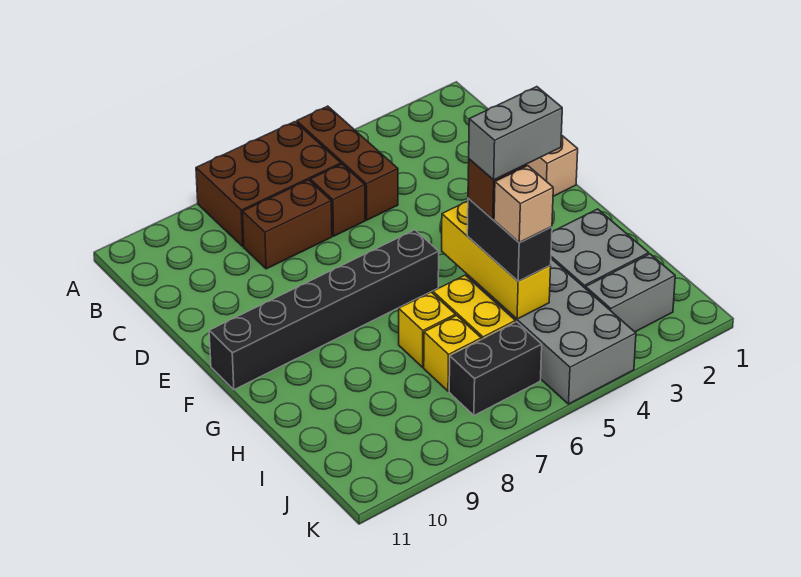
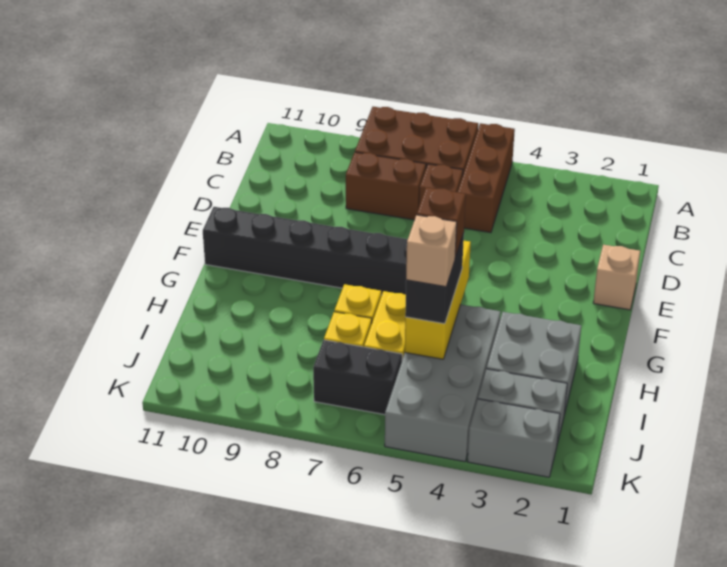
grey 1x2 brick [469,87,562,180] -> grey 1x2 brick moved to [468,399,560,477]

